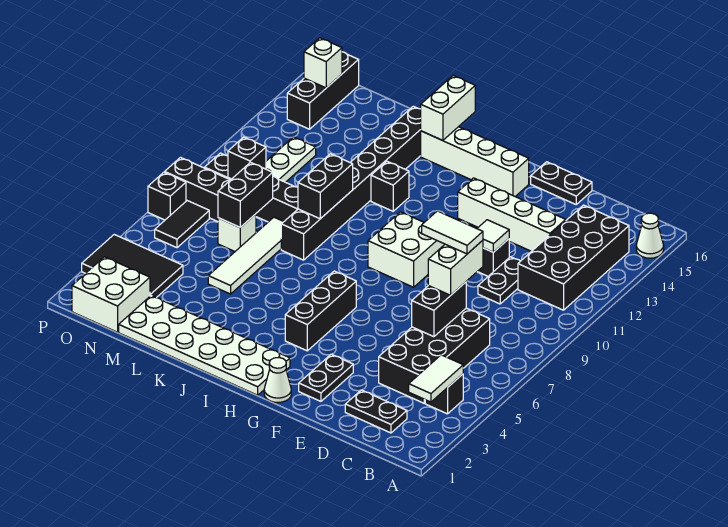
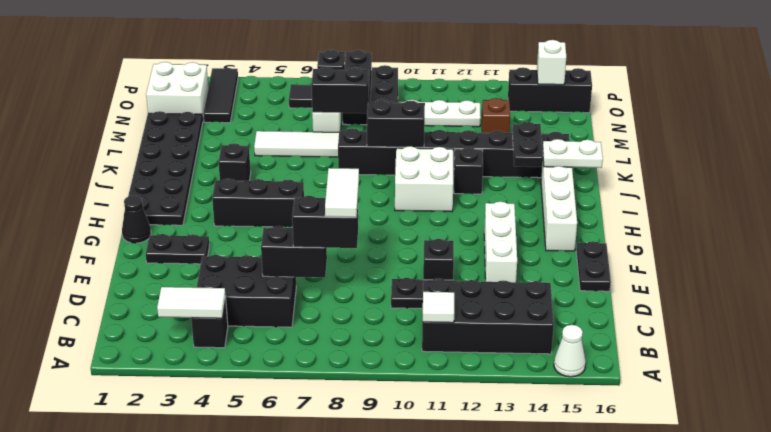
black 1x2 plate [345,390,407,433] -> black 1x2 plate moved to [513,122,543,167]
black 2x4 brick [379,308,490,403] -> black 2x3 brick [196,255,296,327]
white 1x2 brick [428,240,483,295] -> black 1x2 brick [292,196,358,248]
white 1x4 brick [458,178,566,251] -> white 1x3 brick [484,202,517,282]
white 1x1 tile [477,220,509,252] -> white 1x1 tile moved to [423,292,454,323]
white 1x1 cone [264,357,291,402] -> black 1x1 cone [122,195,151,243]
white 2x2 brick [368,212,445,287] -> white 2x2 brick moved to [395,146,453,212]
white 2x6 plate [119,296,290,395] -> black 2x6 plate [128,111,203,225]
white 1x2 brick [421,76,475,141] -> white 1x2 plate [543,139,603,168]
none -> brown 1x1 brick [482,98,510,133]
black 2x3 tile [82,234,183,298] -> black 1x3 tile [203,68,238,123]
black 1x1 brick [228,137,266,179] -> black 1x1 brick moved to [218,143,251,181]

